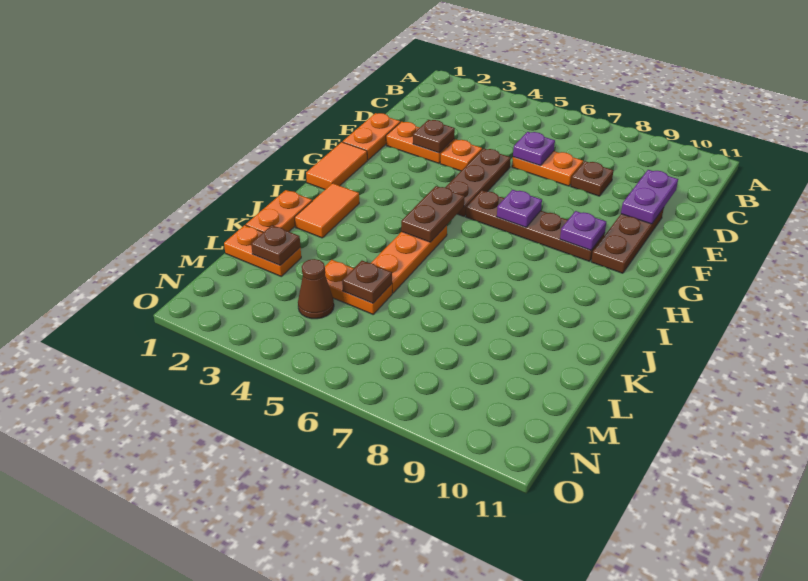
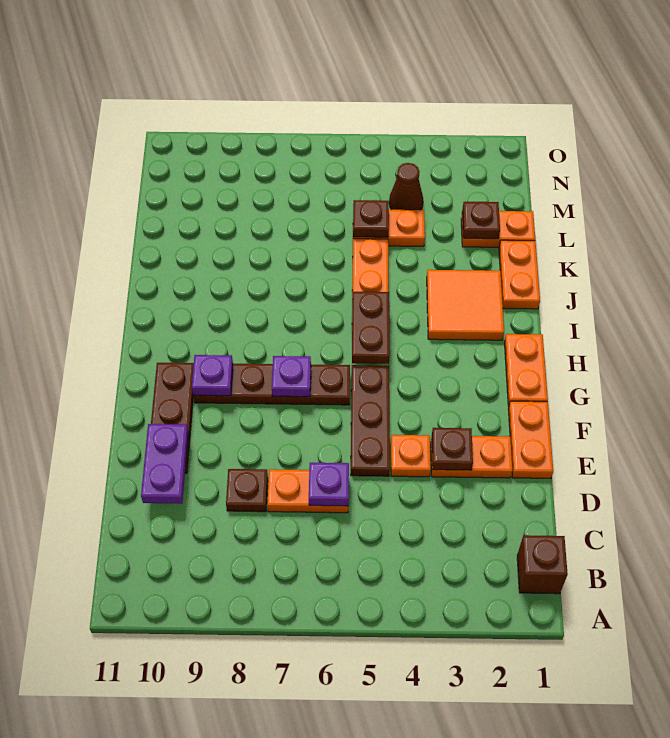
none -> brown 1x1 brick [517,535,568,594]
orange 1x2 tile [306,142,367,189] -> orange 1x2 plate [504,334,548,407]
orange 1x2 tile [295,183,359,238] -> orange 2x2 tile [427,270,504,340]

